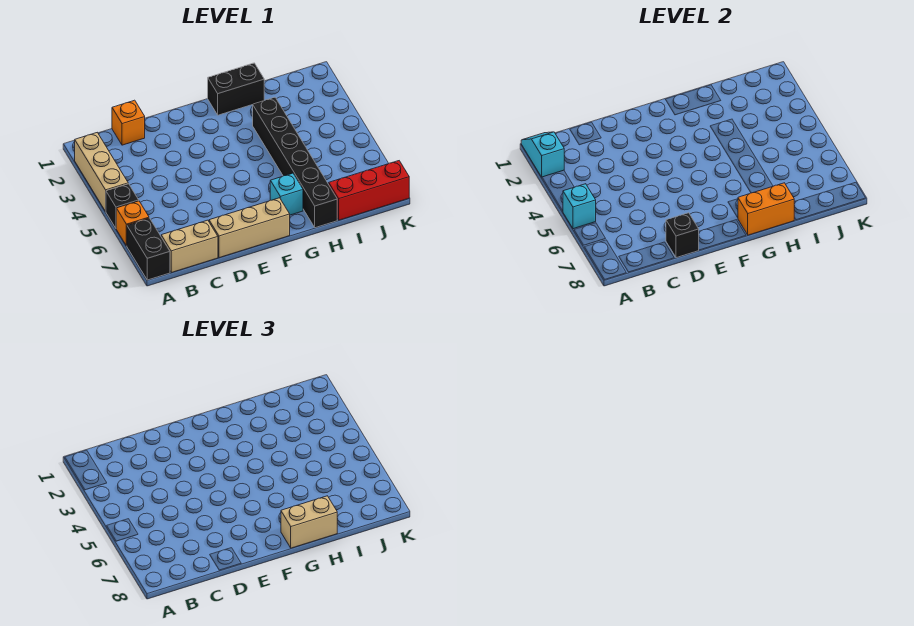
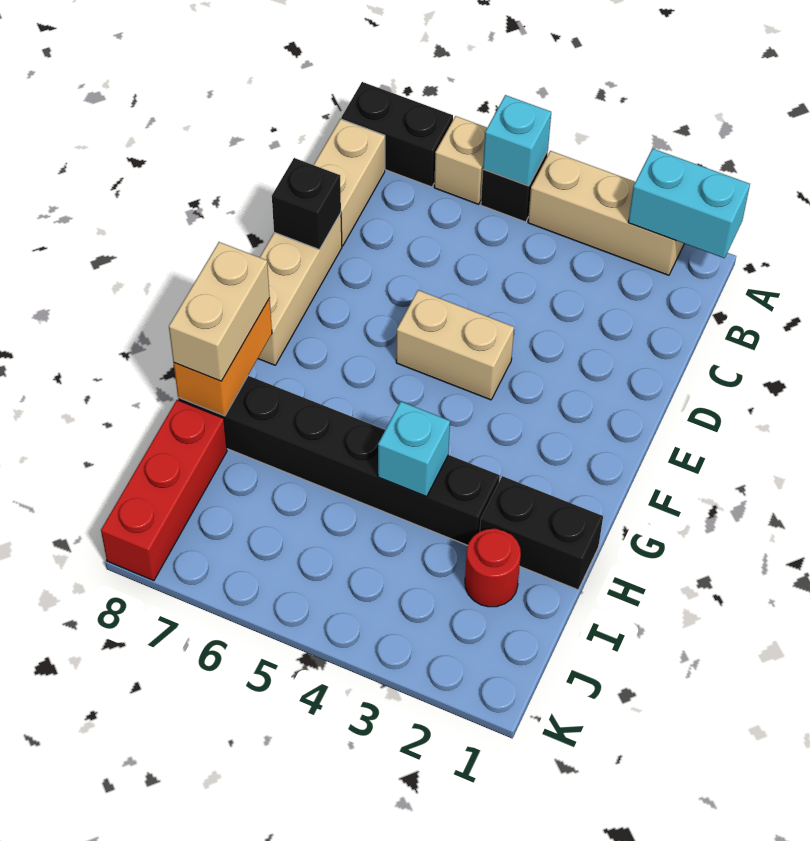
cyan 1x2 slope [521,132,564,177] -> cyan 1x2 brick [628,149,750,258]
orange 1x1 brick [116,201,149,246] -> tan 1x1 brick [434,116,487,204]
orange 1x1 brick [112,100,145,145] -> none
none -> tan 1x2 brick [396,290,514,400]
black 1x2 brick [208,63,264,115] -> black 1x2 brick turned to [480,476,603,590]
cyan 1x1 brick [270,173,303,215] -> cyan 1x1 brick moved to [378,402,450,497]
none -> red 1x1 round brick [465,529,521,607]

